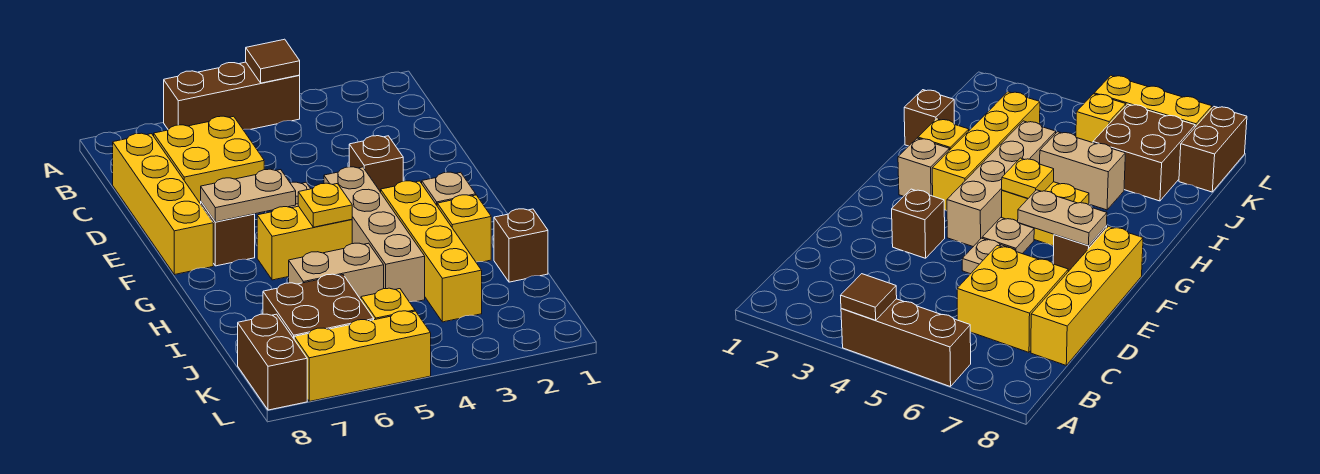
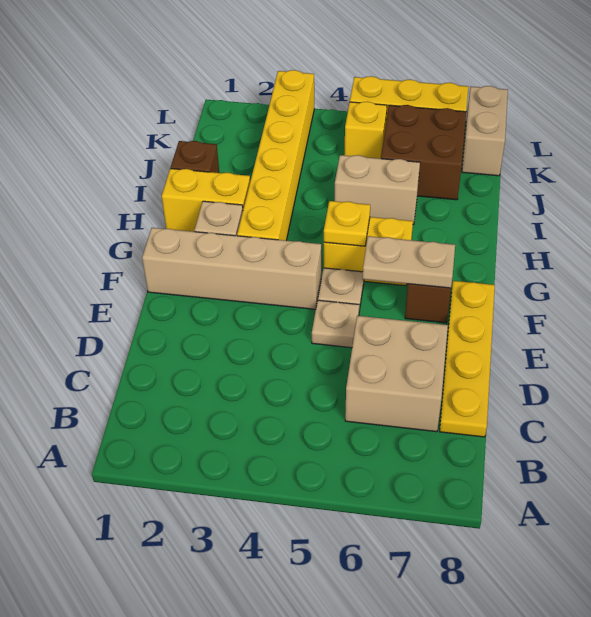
brown 1x3 brick [164,62,300,130] -> none
brown 1x1 tile [246,39,300,83] -> none
yellow 2x2 brick [154,116,264,204] -> tan 2x2 brick [345,316,448,432]
yellow 1x4 brick [113,133,213,275] -> yellow 1x4 plate [440,281,495,437]
brown 1x1 brick [349,136,403,192] -> none
tan 1x4 brick [324,167,425,302] -> tan 1x4 brick turned to [142,228,321,309]
yellow 1x4 brick [381,181,482,322] -> yellow 1x6 brick [237,70,314,241]
yellow 1x1 brick [437,195,491,262] -> yellow 1x2 brick [162,168,250,232]
brown 1x2 brick [238,314,307,410] -> tan 1x2 brick [462,86,508,176]

